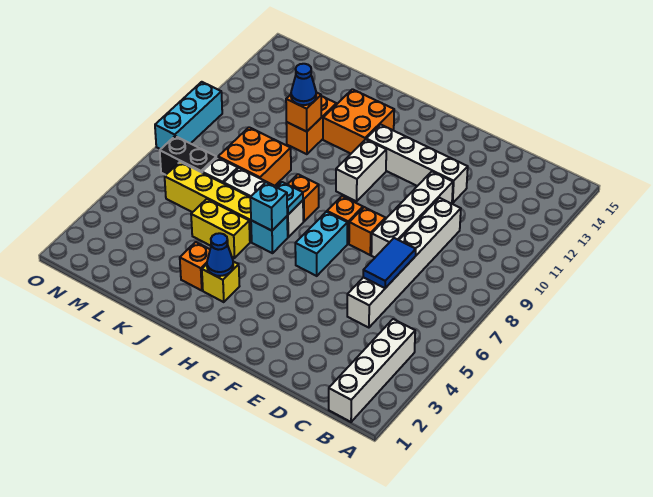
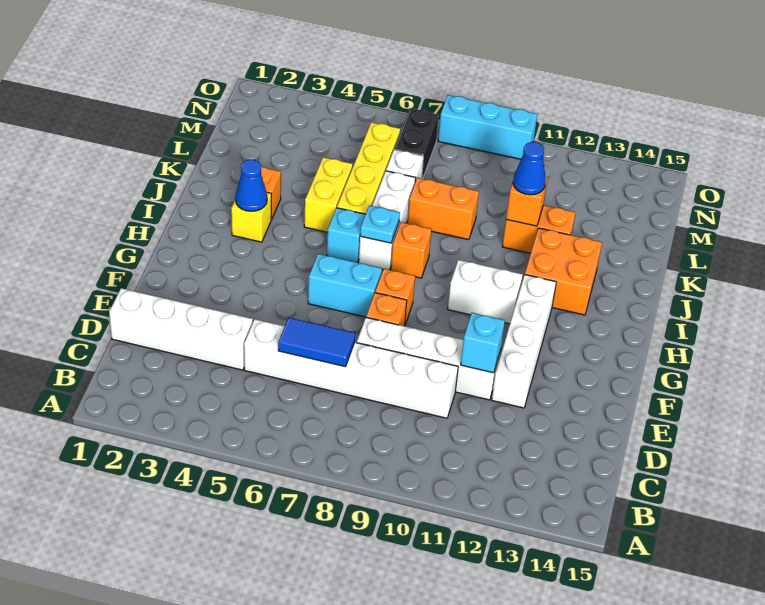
white 1x4 brick [329,319,415,422] -> white 1x4 brick moved to [109,288,253,370]
cyan 1x1 brick [250,182,287,231] -> cyan 1x1 brick moved to [461,313,505,373]
orange 2x2 brick [218,127,291,186] -> orange 1x2 brick [408,178,479,240]

